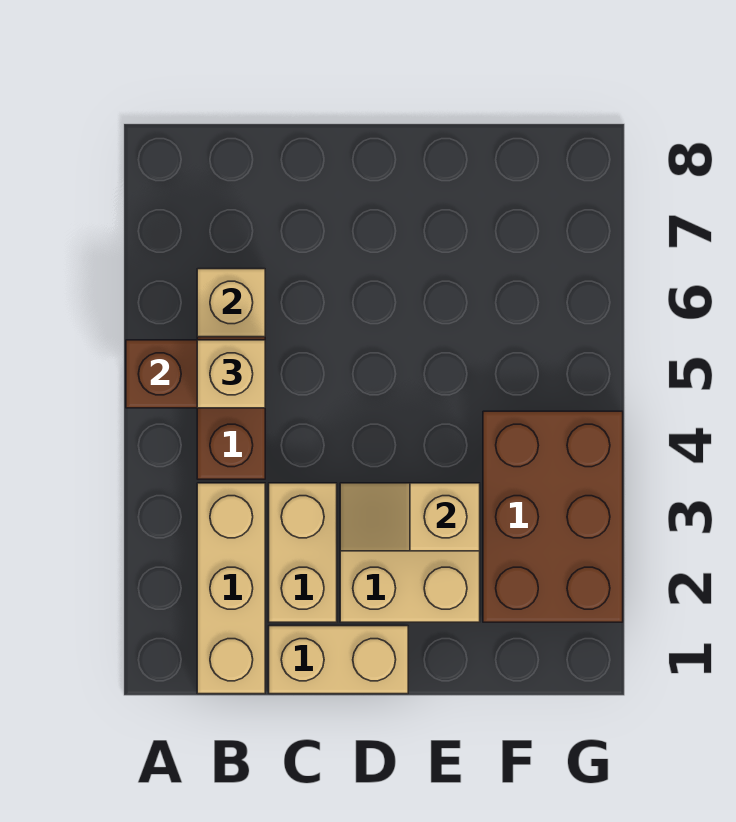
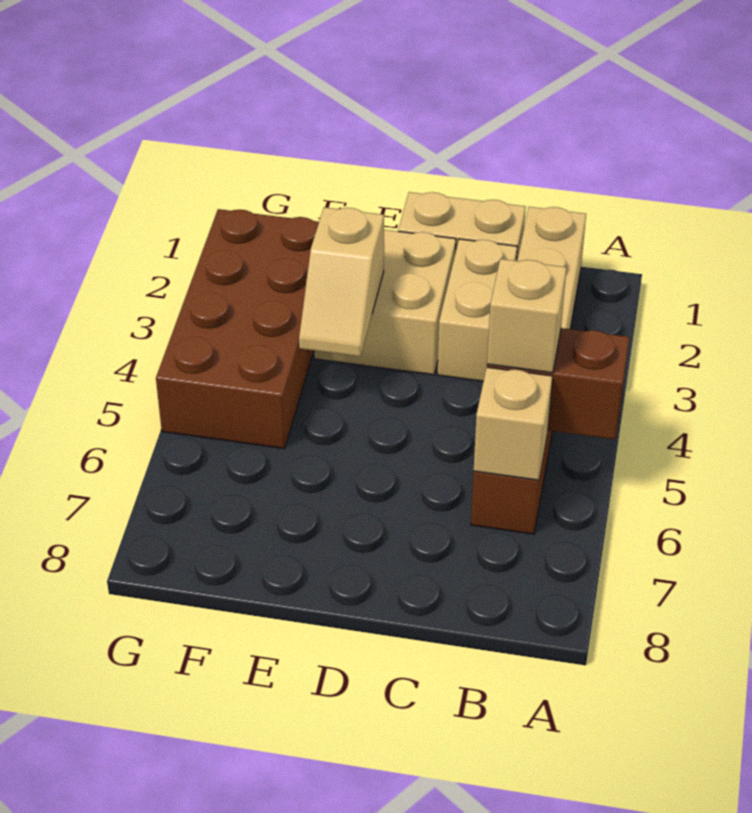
tan 1x2 slope [340,483,480,551] -> tan 1x2 slope turned to [299,207,384,357]
brown 2x3 brick [483,411,623,622] -> brown 2x4 brick [156,209,319,449]

